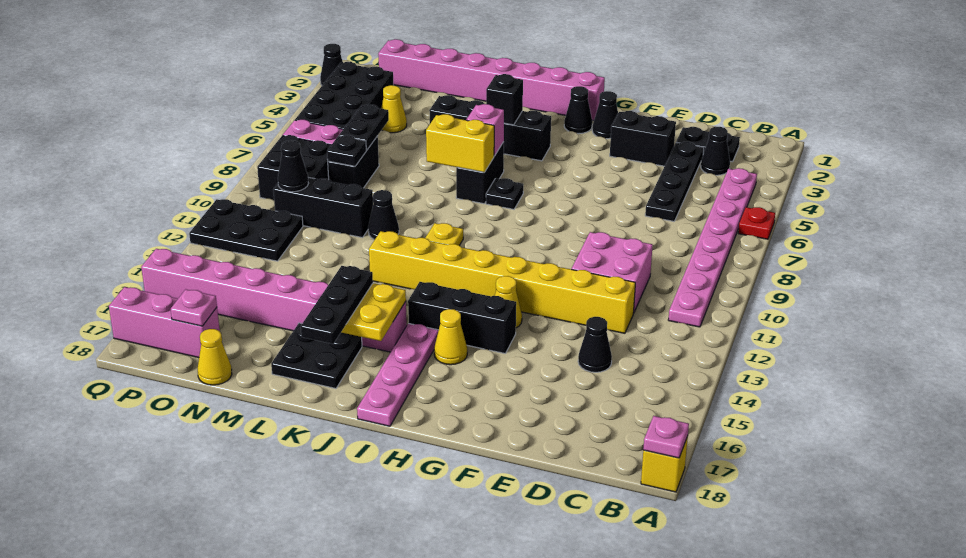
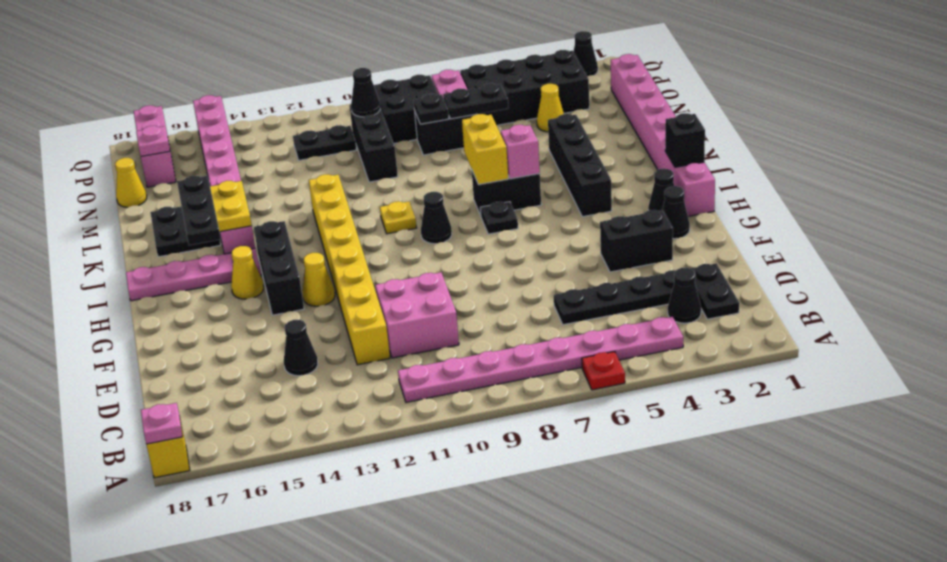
black 1x2 brick [610,111,676,166] -> black 1x2 brick turned to [600,210,673,272]
black 1x1 brick [486,74,523,125] -> black 1x1 brick moved to [665,113,705,167]
black 1x3 plate [301,266,373,344] -> black 1x3 plate turned to [177,176,221,245]
black 1x1 cone [368,190,399,240] -> black 1x1 cone moved to [421,192,452,244]
black 2x3 plate [189,199,303,261] -> black 1x2 plate [293,125,357,160]

